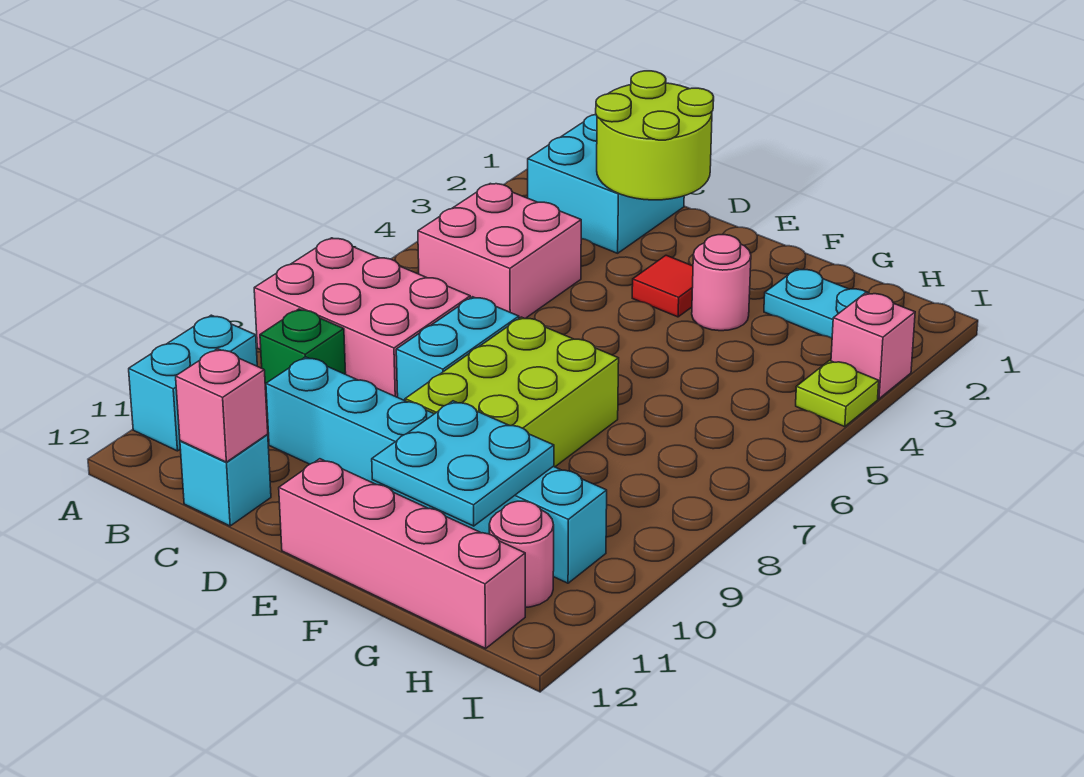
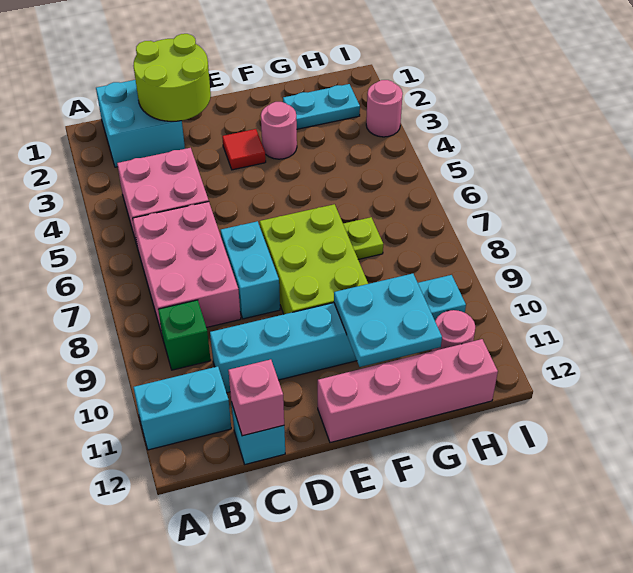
pink 2x3 brick [254,238,470,397] -> pink 2x3 brick turned to [133,202,241,334]
cyan 1x2 brick [129,315,257,451] -> cyan 1x2 brick turned to [133,366,231,450]
pink 1x1 brick [831,293,915,399] -> pink 1x1 round brick [366,80,403,137]
lime 1x1 plate [796,361,879,427] -> lime 1x1 plate moved to [343,217,383,259]

